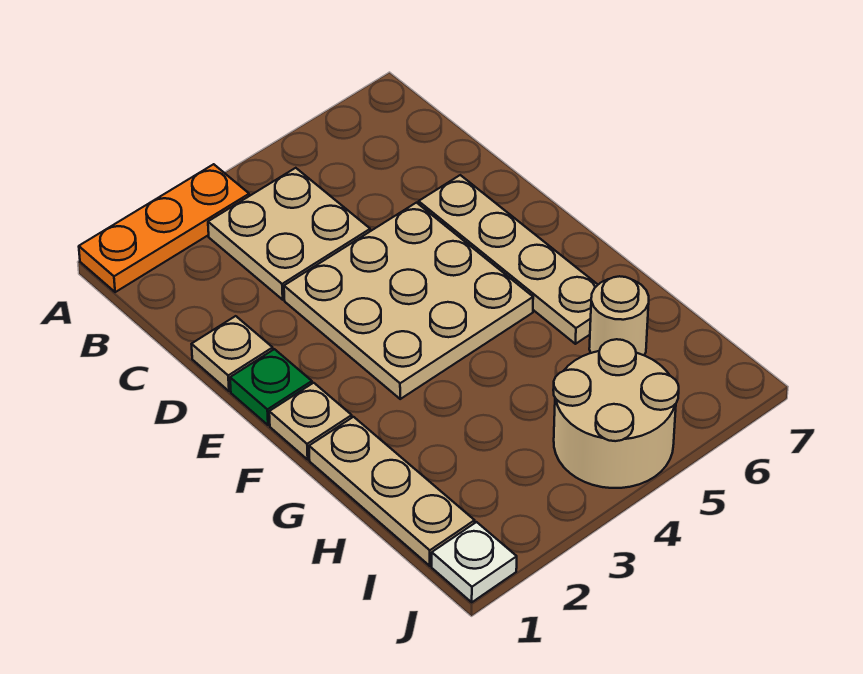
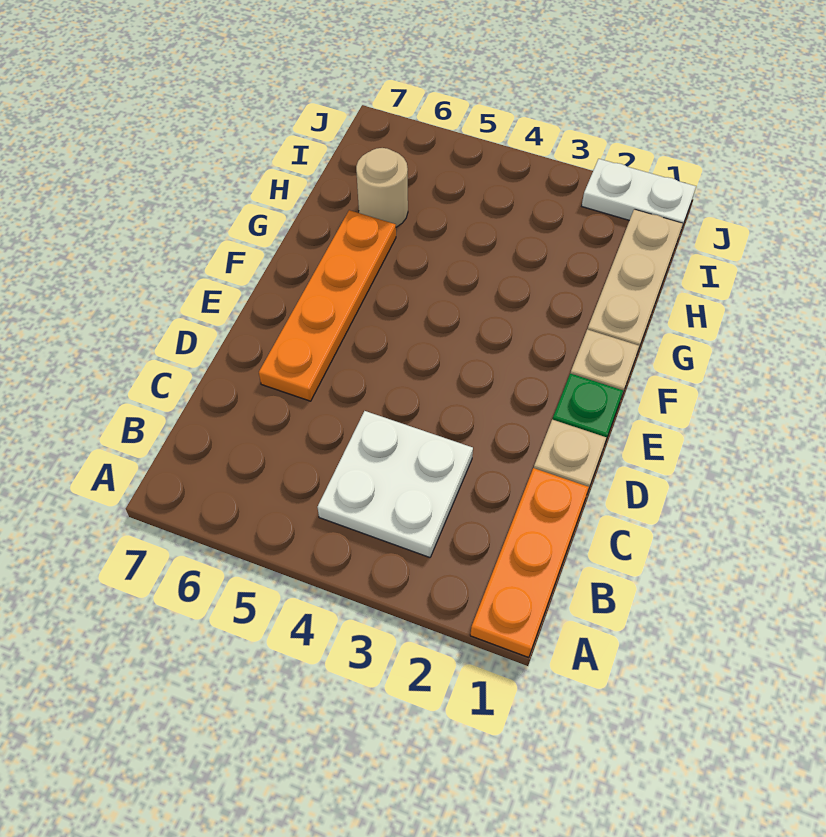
orange 1x3 plate [79,164,249,292] -> orange 1x3 plate turned to [470,468,589,658]
tan 2x2 plate [208,168,370,300] -> white 2x2 plate [317,411,473,557]
tan 3x3 plate [284,203,533,399] -> none
tan 1x4 plate [419,175,598,344] -> orange 1x4 plate [259,210,396,401]
tan 2x2 round brick [553,339,679,488] -> none
white 1x1 plate [432,522,517,602] -> white 1x2 plate [582,159,696,229]

